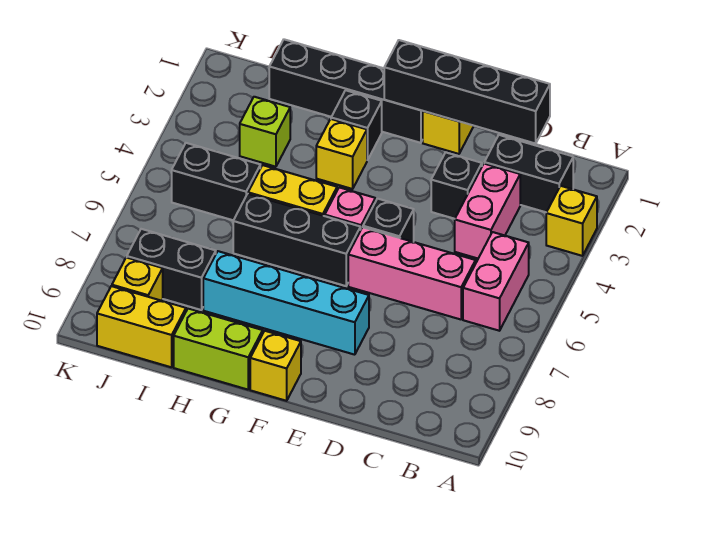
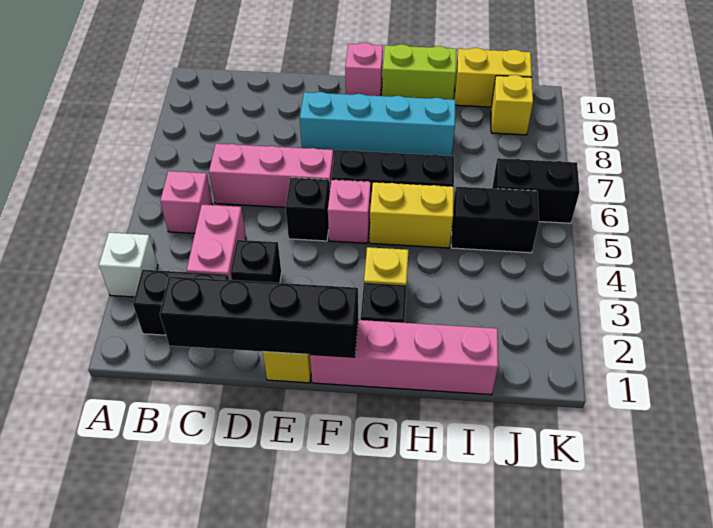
yellow 1x1 brick [546,186,597,256] -> white 1x1 brick [99,233,158,297]
pink 1x2 brick [463,232,529,331] -> pink 1x1 brick [160,171,213,233]
black 1x4 brick [269,39,423,143] -> pink 1x4 brick [310,320,498,395]
yellow 1x1 brick [250,331,301,401] -> pink 1x1 brick [345,43,383,96]
lime 1x1 brick [240,97,290,167] -> none
black 1x2 brick [127,229,216,310] -> black 1x2 brick moved to [492,158,580,223]

